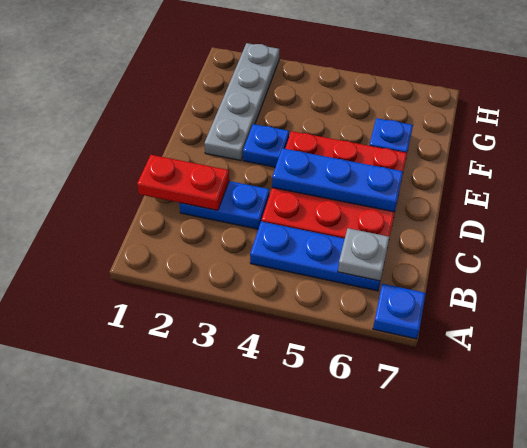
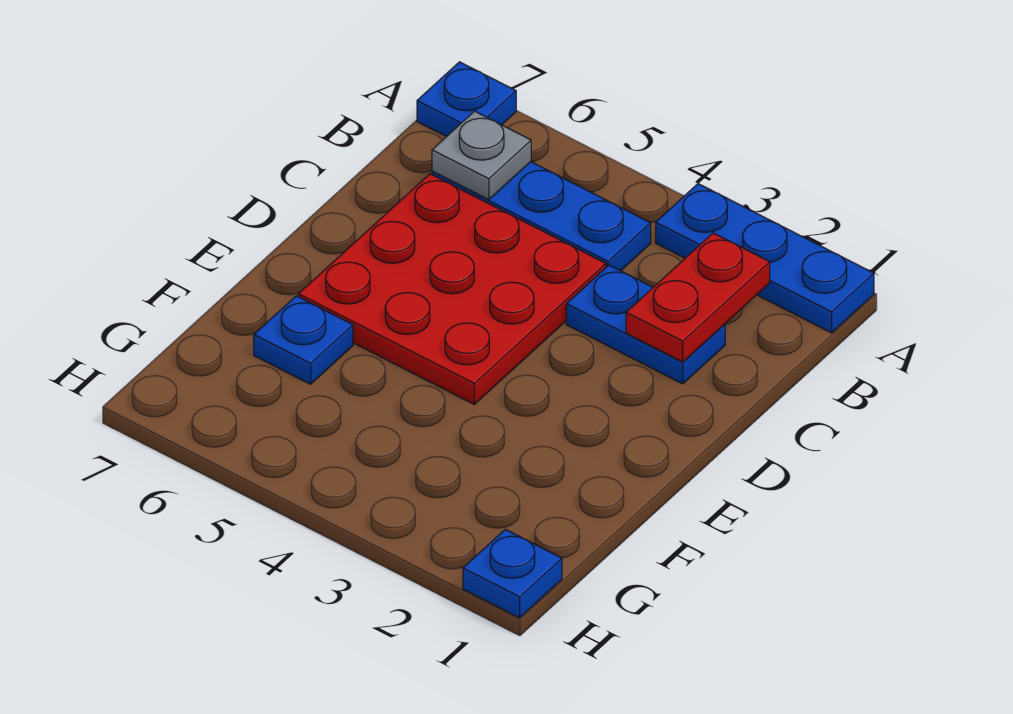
red 1x2 plate [137,155,229,211] -> red 1x2 plate turned to [626,233,770,362]
blue 1x3 plate [272,148,403,212] -> blue 1x3 plate moved to [656,184,874,333]
grey 1x4 plate [204,43,279,161] -> none
blue 1x1 plate [243,124,289,167] -> blue 1x1 plate moved to [463,529,562,618]

